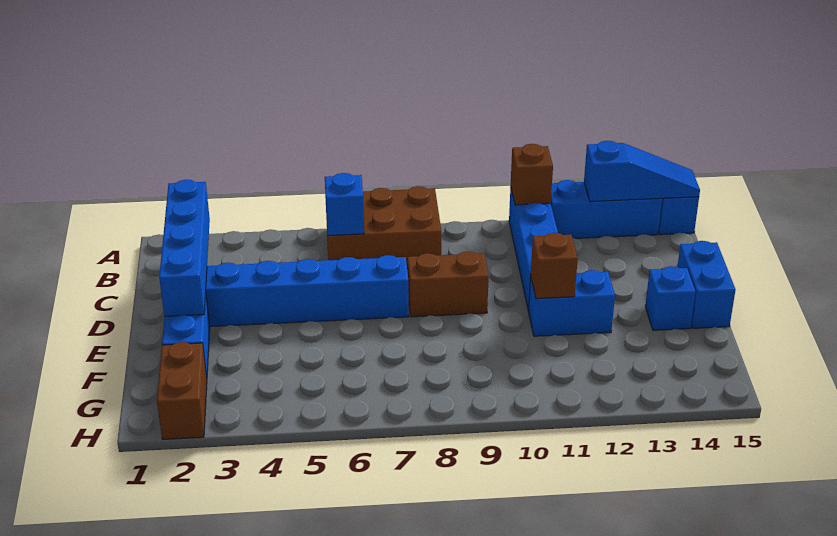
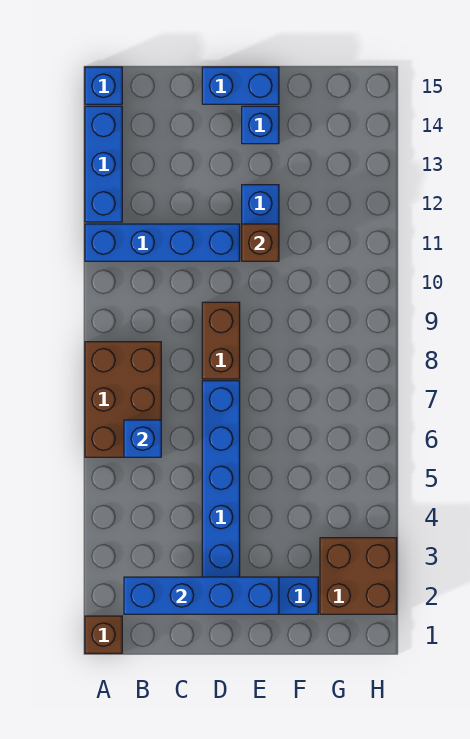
brown 1x1 brick [511,144,553,205] -> brown 1x1 brick moved to [85,616,122,653]
blue 1x3 slope [584,141,700,202] -> none
brown 1x2 brick [157,342,207,439] -> brown 2x2 brick [320,538,397,614]

